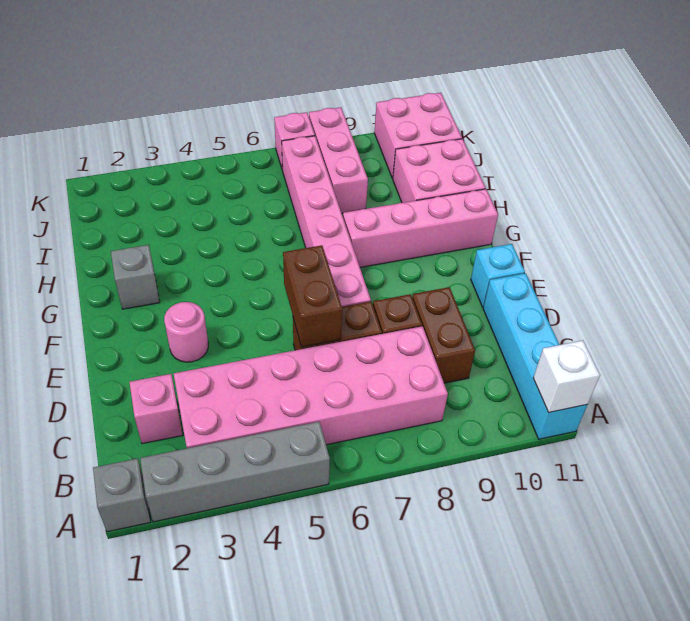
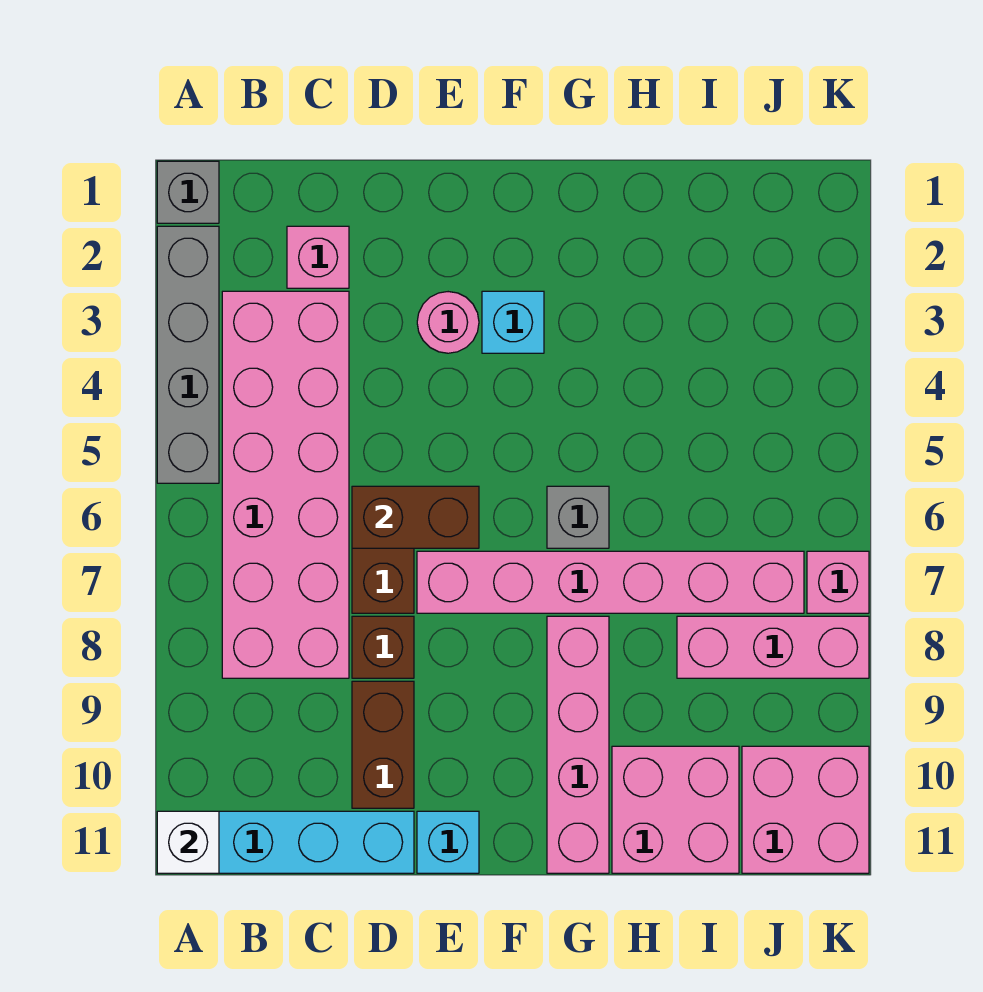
brown 1x2 brick [412,287,475,383] -> brown 1x2 brick turned to [352,681,414,808]
none -> cyan 1x1 brick [482,291,544,353]
grey 1x1 brick [111,245,160,309] -> grey 1x1 brick moved to [547,486,609,548]

